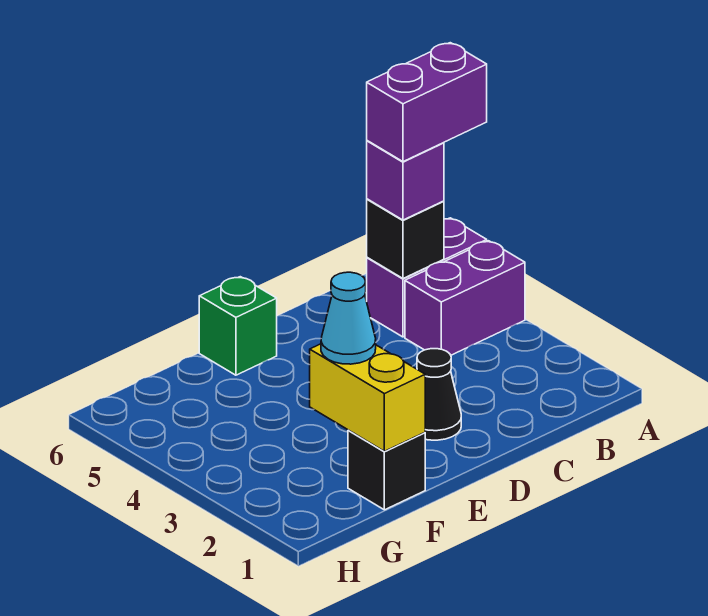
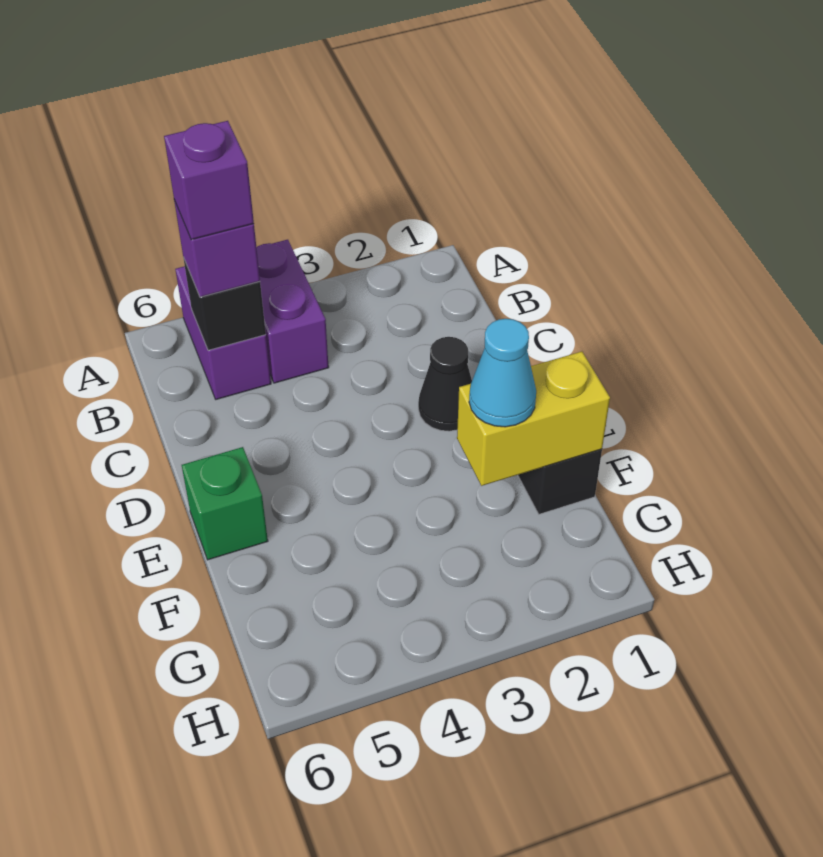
purple 1x2 brick [367,43,487,162] -> purple 1x1 brick [164,121,254,240]

